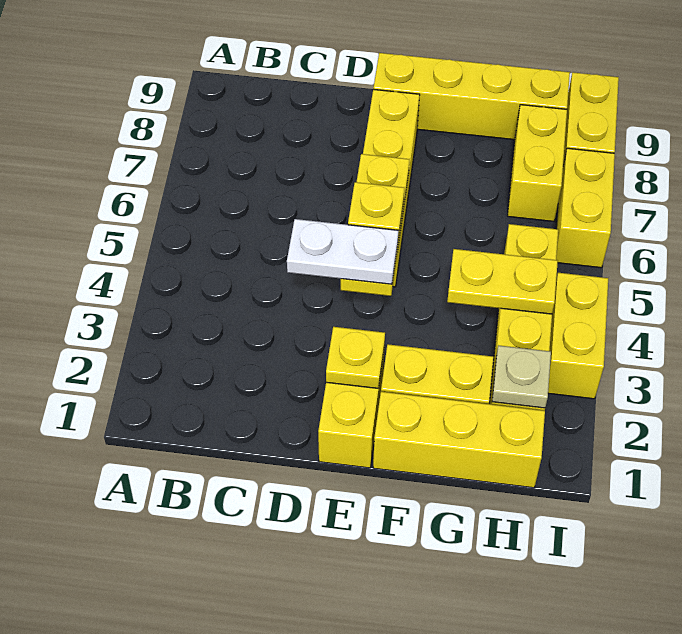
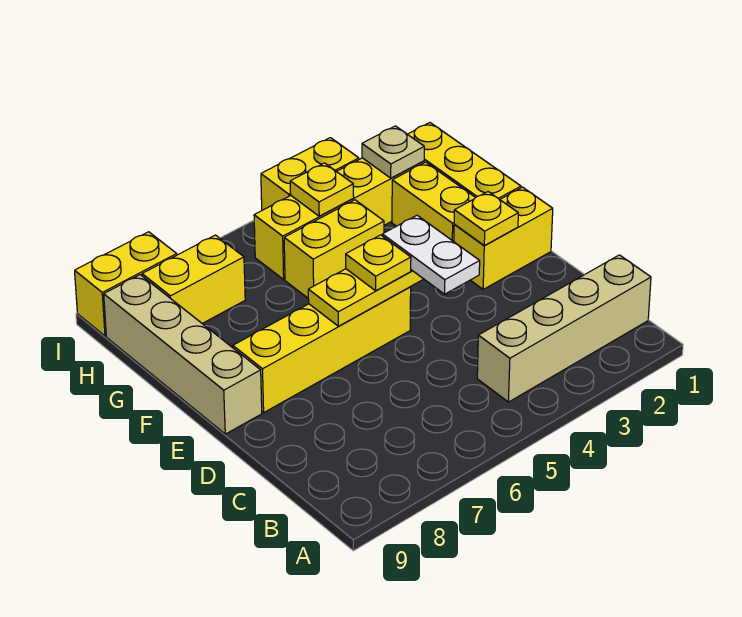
none -> tan 1x4 brick [477,255,651,402]
yellow 1x4 brick [373,53,570,140] -> tan 1x4 brick [104,275,262,434]
yellow 1x2 plate [447,249,558,314] -> yellow 1x1 plate [290,163,354,216]
yellow 1x2 brick [556,148,615,268] -> yellow 1x2 brick moved to [284,200,384,298]

